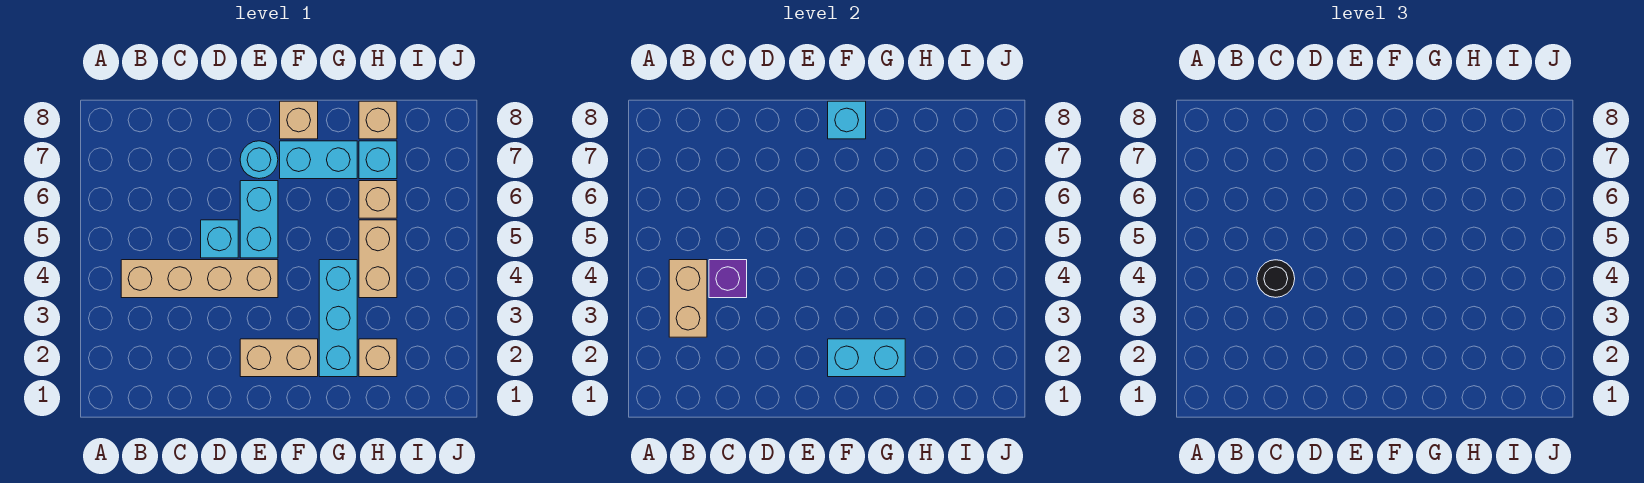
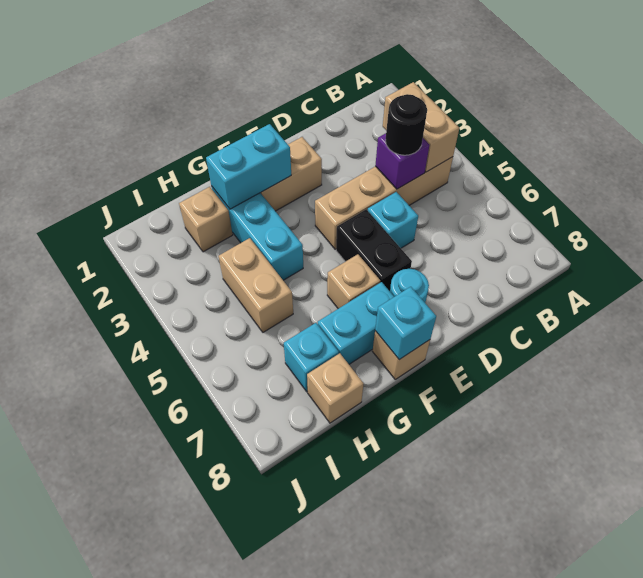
cyan 1x2 brick [240,181,278,258] -> black 1x2 brick [336,210,412,291]
tan 1x1 brick [359,181,397,218] -> tan 1x1 brick moved to [327,254,380,309]

